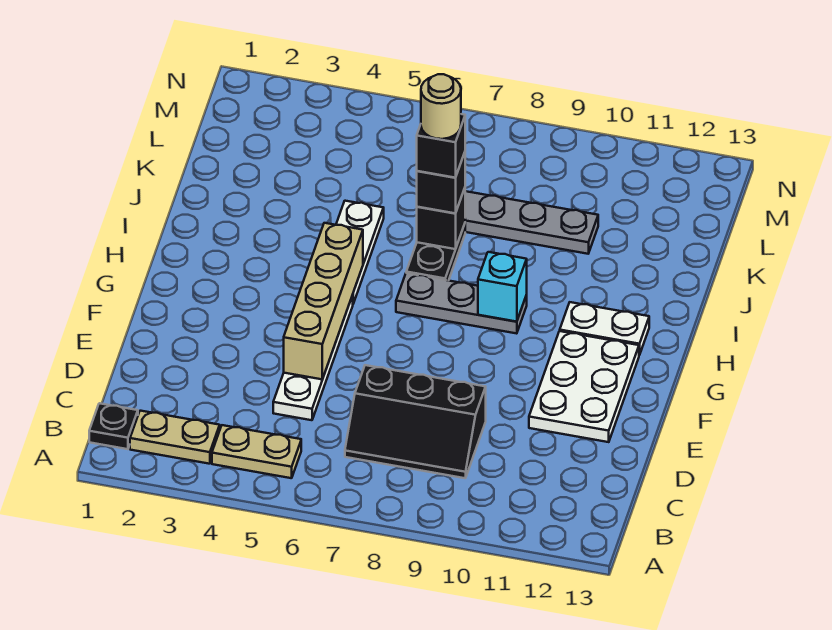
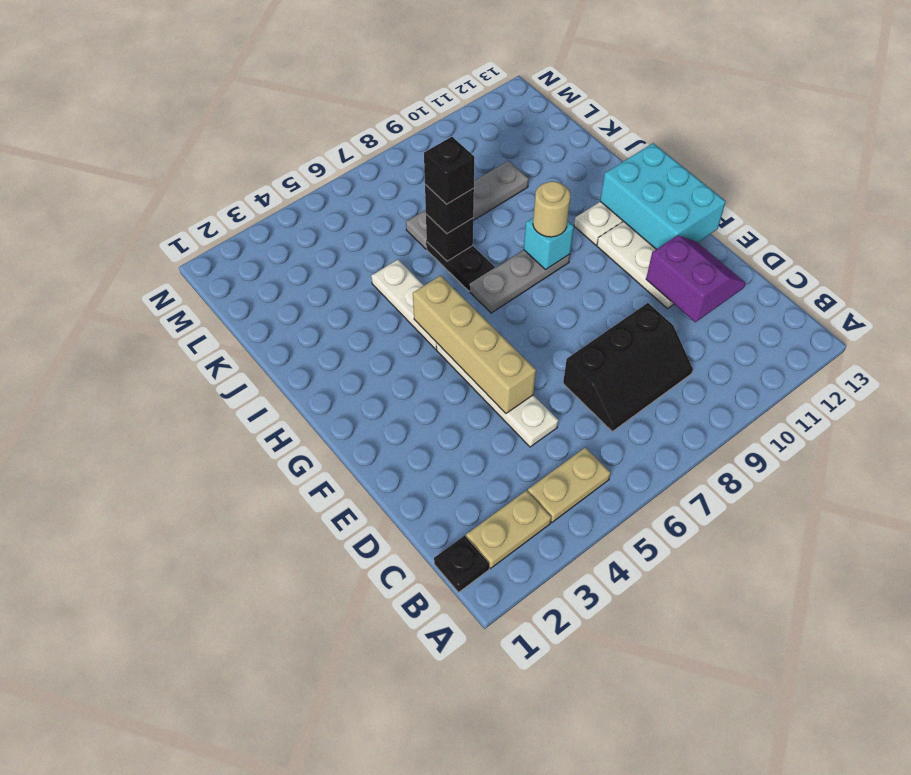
none -> purple 2x2 slope [646,236,746,322]
none -> cyan 2x3 brick [600,143,726,249]
tan 1x1 round brick [421,74,461,139] -> tan 1x1 round brick moved to [533,181,570,237]

